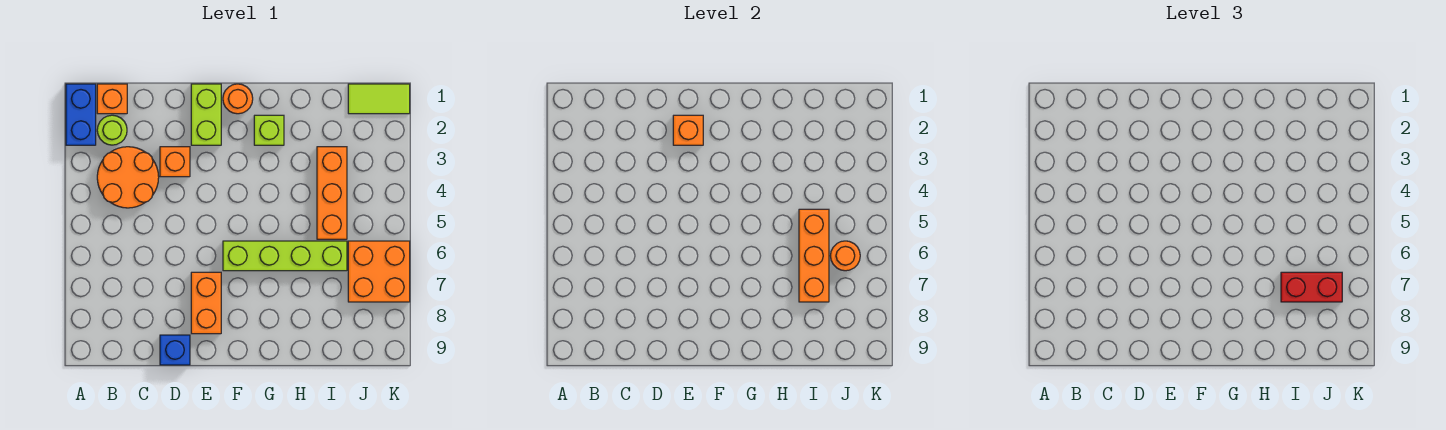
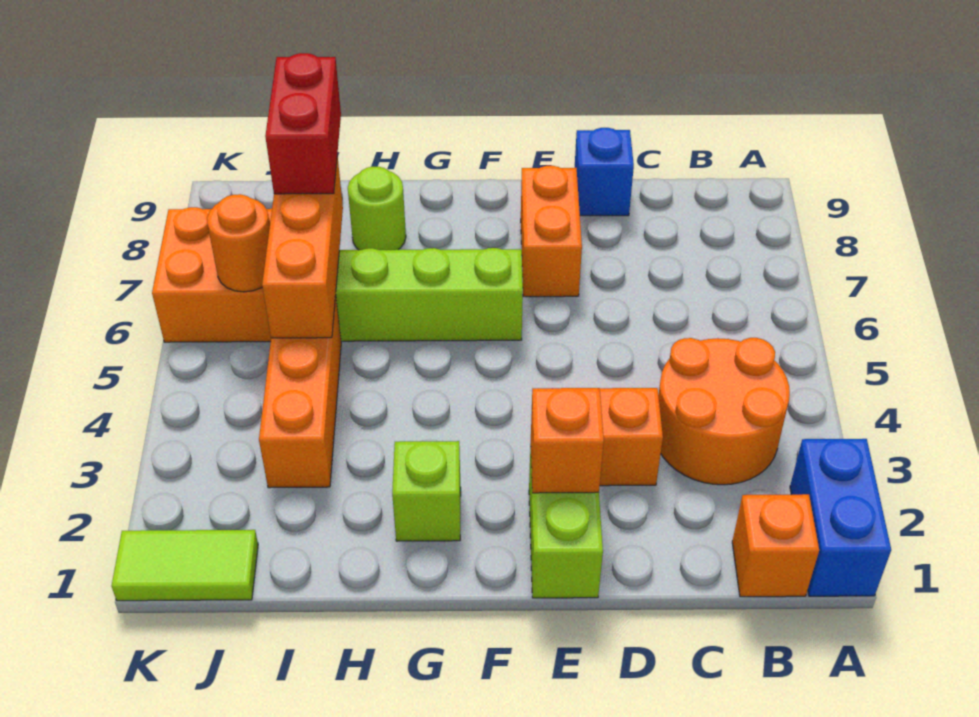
lime 1x1 round brick [97,115,127,145] -> lime 1x1 round brick moved to [348,167,406,250]
orange 1x1 round brick [223,84,253,114] -> none
red 1x2 brick [1281,272,1342,302] -> red 1x2 brick turned to [265,53,341,194]

